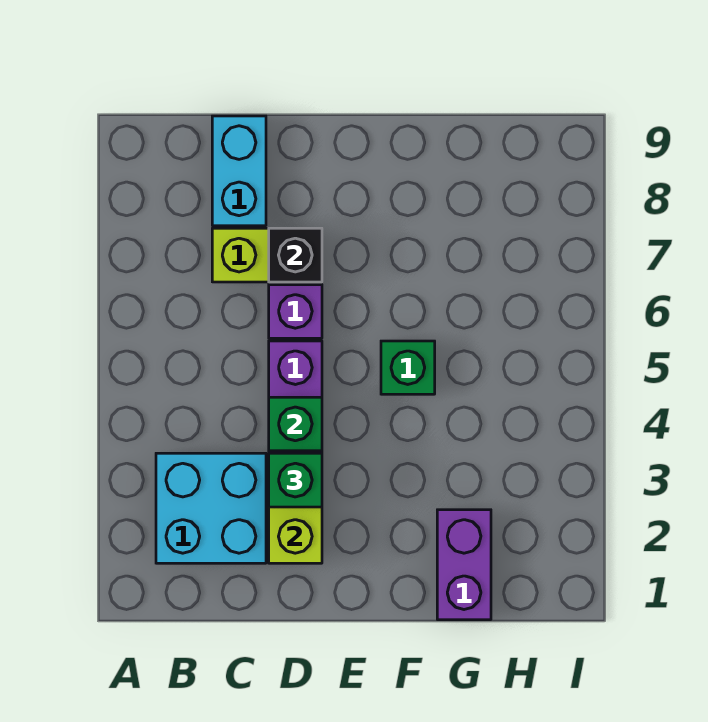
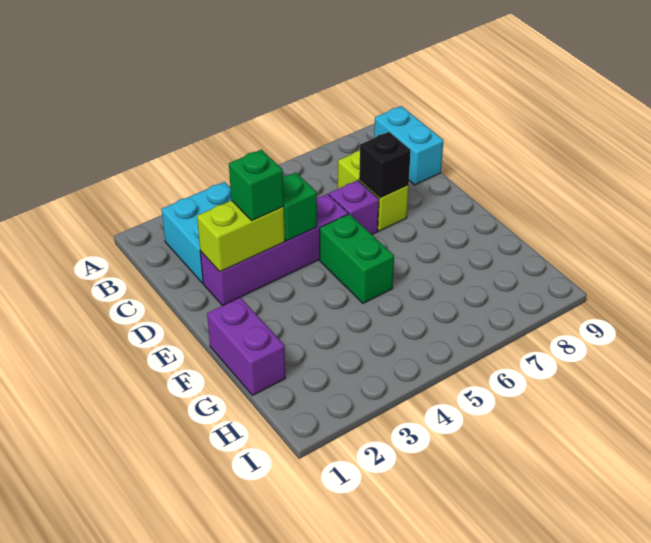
cyan 1x2 brick [212,116,266,226] -> cyan 1x2 brick turned to [374,106,443,185]
green 1x1 brick [381,341,435,394] -> green 1x2 brick [320,214,394,303]
purple 1x2 brick [437,510,491,620] -> purple 1x2 brick turned to [207,297,285,395]

